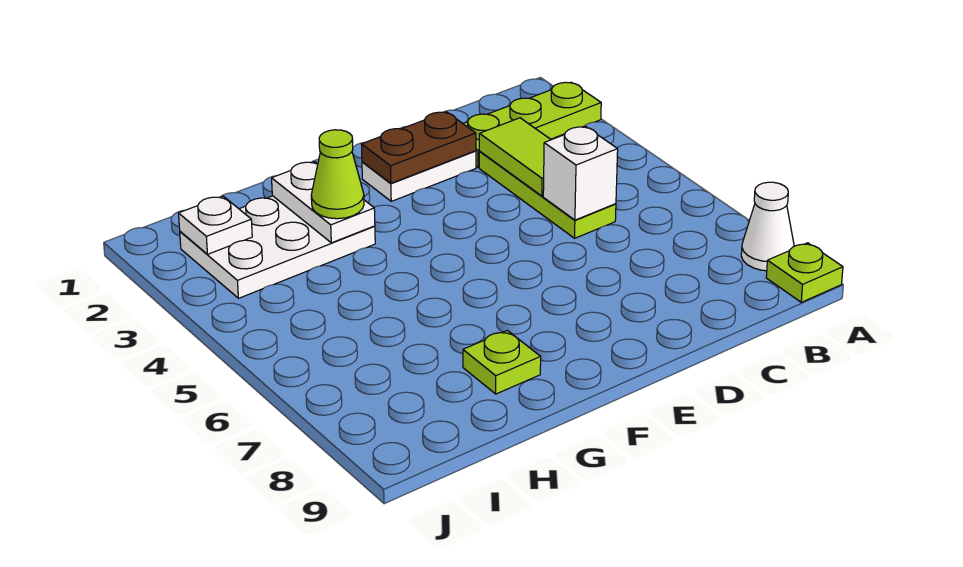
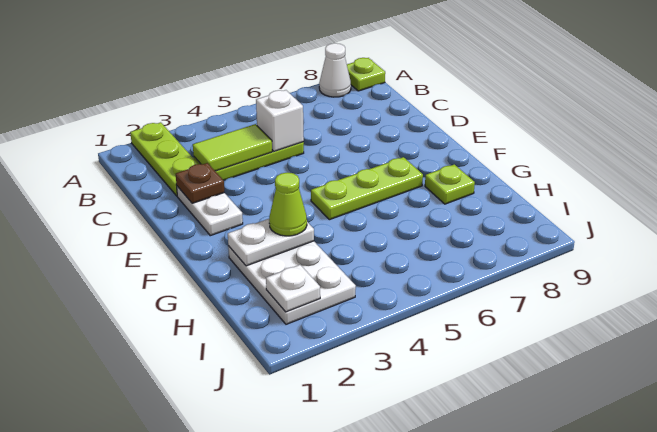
brown 1x2 plate [361,112,476,183] -> brown 1x1 plate [176,163,225,203]
none -> lime 1x3 plate [311,157,423,220]

